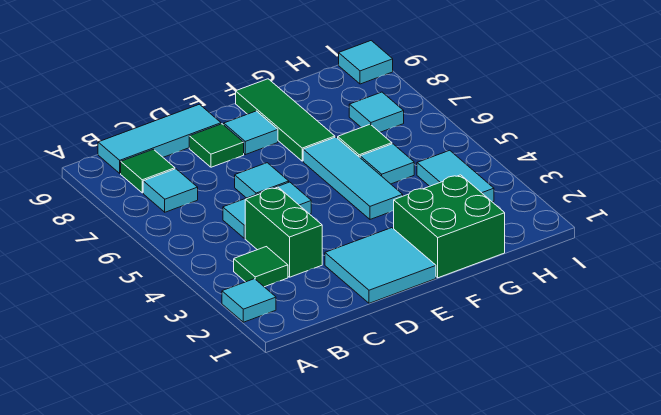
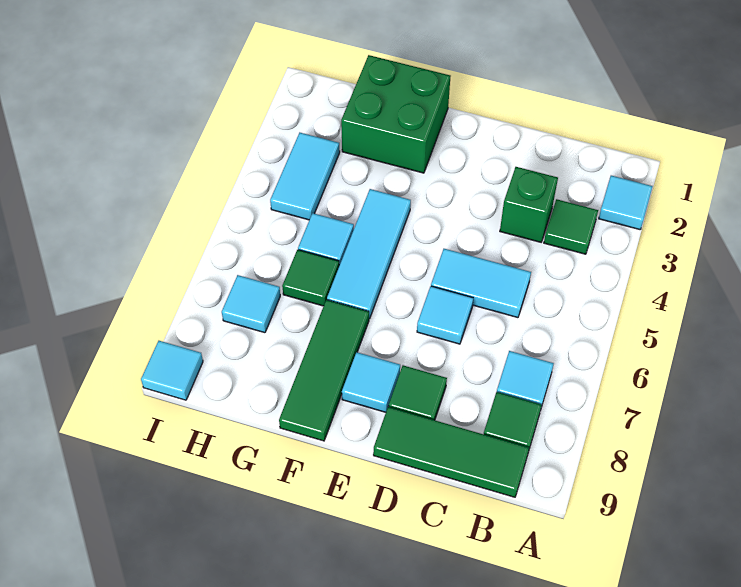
cyan 1x3 tile [98,104,221,173] -> green 1x3 tile [373,407,529,497]
green 1x2 brick [245,187,322,277] -> green 1x1 brick [500,167,558,242]
cyan 2x2 tile [325,228,436,303] -> none

